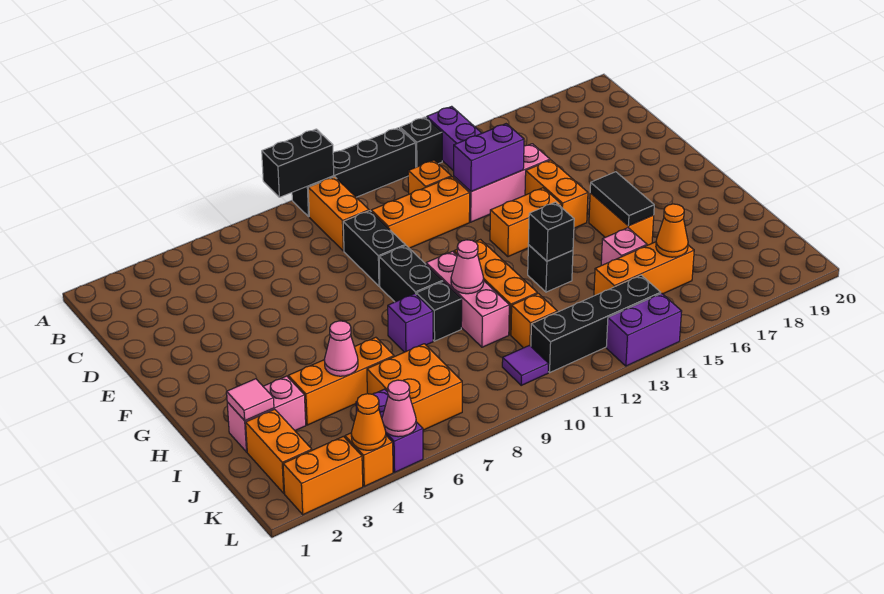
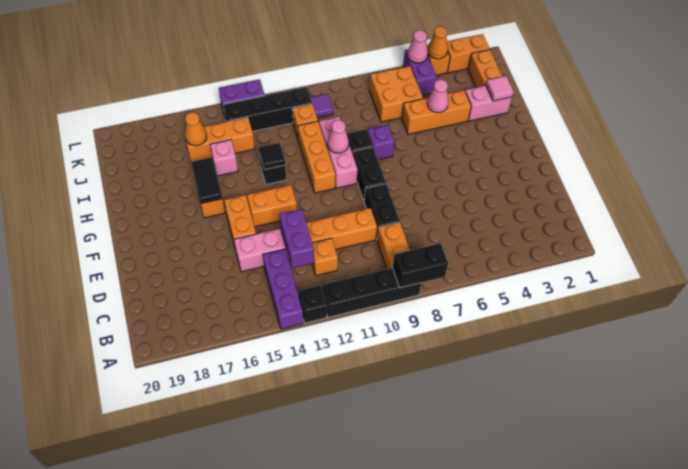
purple 1x2 brick [454,124,524,192] -> purple 1x2 brick turned to [280,209,314,268]
black 1x1 brick [528,202,574,261] -> black 1x1 tile [259,143,285,170]

